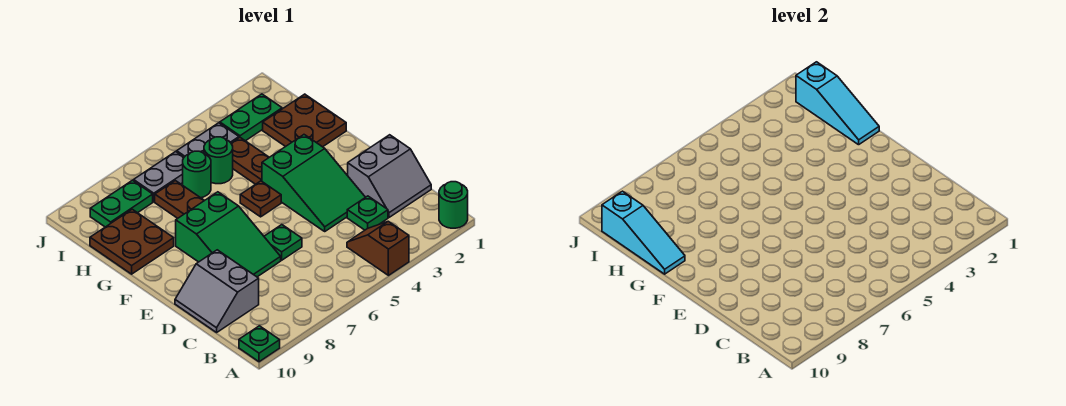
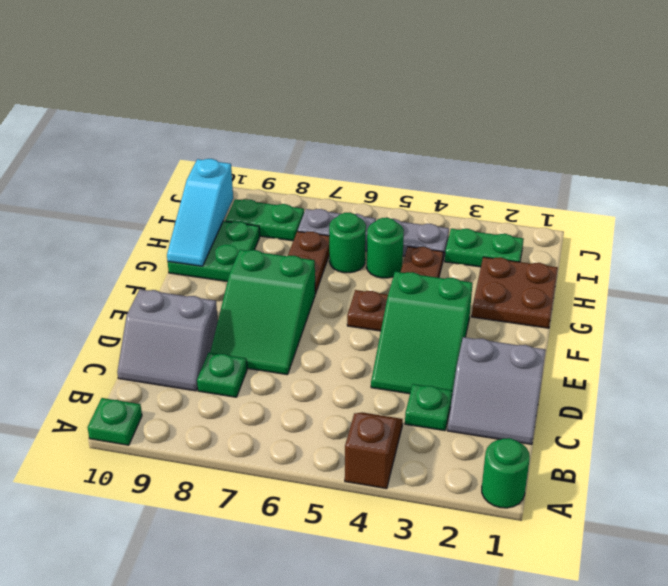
grey 2x2 slope [175,250,259,332] -> grey 2x2 slope turned to [117,289,218,391]
green 1x1 plate [264,225,302,260] -> green 1x1 plate moved to [197,353,247,397]
cyan 1x3 slope [796,62,879,145] -> none
brown 2x2 plate [90,209,174,274] -> green 2x2 plate [168,221,260,282]

